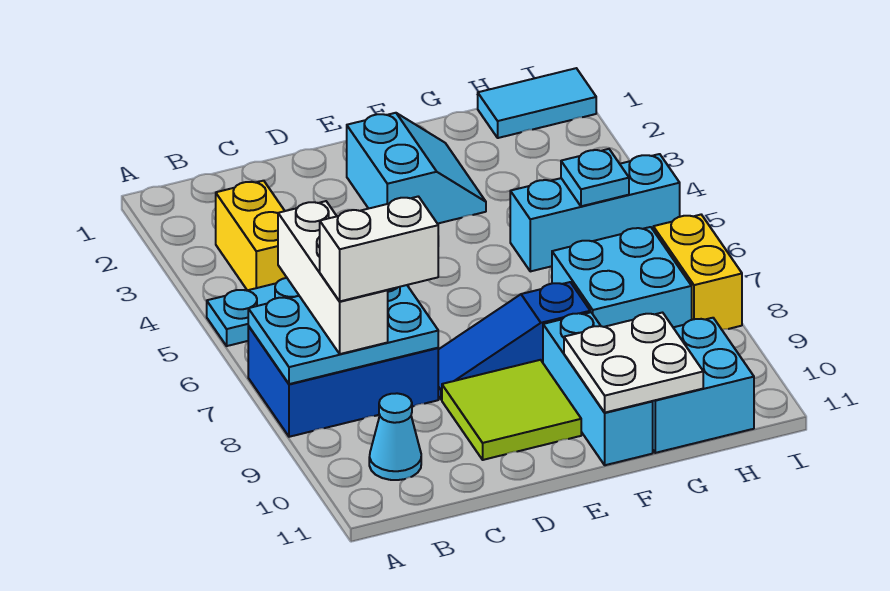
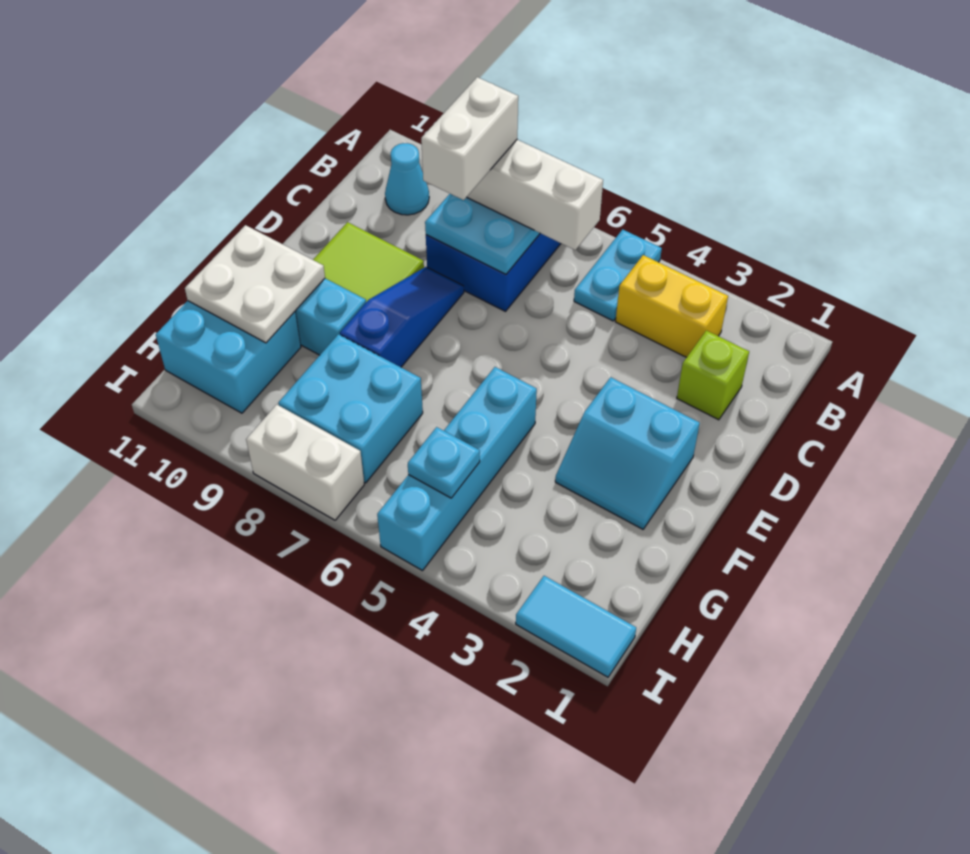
none -> lime 1x1 brick [677,330,749,420]
cyan 1x3 brick [510,154,680,271] -> cyan 1x4 brick [377,367,537,571]
cyan 1x2 tile [478,68,596,138] -> cyan 1x2 tile turned to [516,576,636,677]
yellow 1x2 brick [653,215,742,330] -> white 1x2 brick [246,405,364,520]

